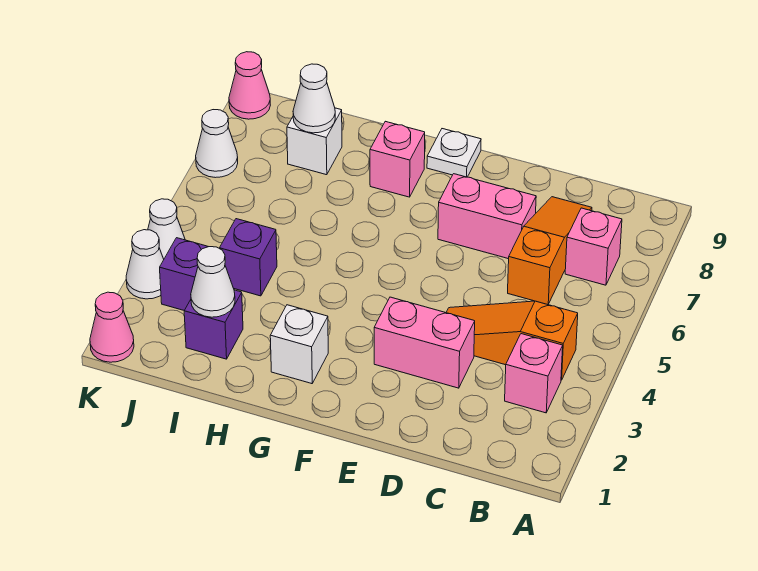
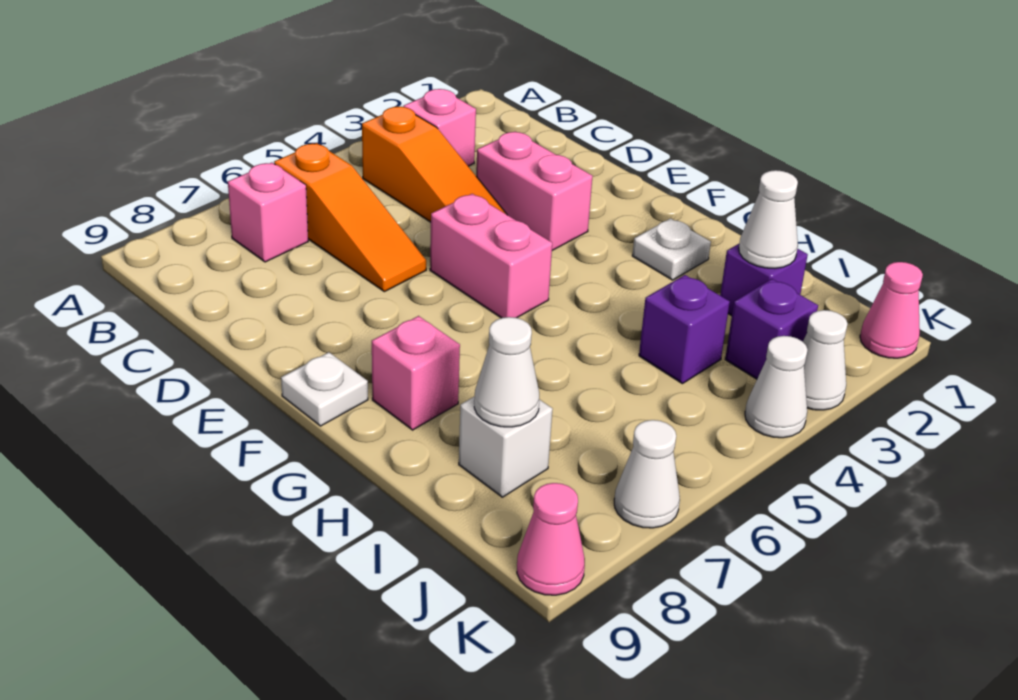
orange 1x3 slope [508,197,592,305] -> orange 1x3 slope turned to [274,143,426,292]
pink 1x2 brick [438,174,536,259] -> pink 1x2 brick moved to [430,194,552,318]
white 1x1 brick [270,305,328,384] -> white 1x1 plate [632,219,711,280]

